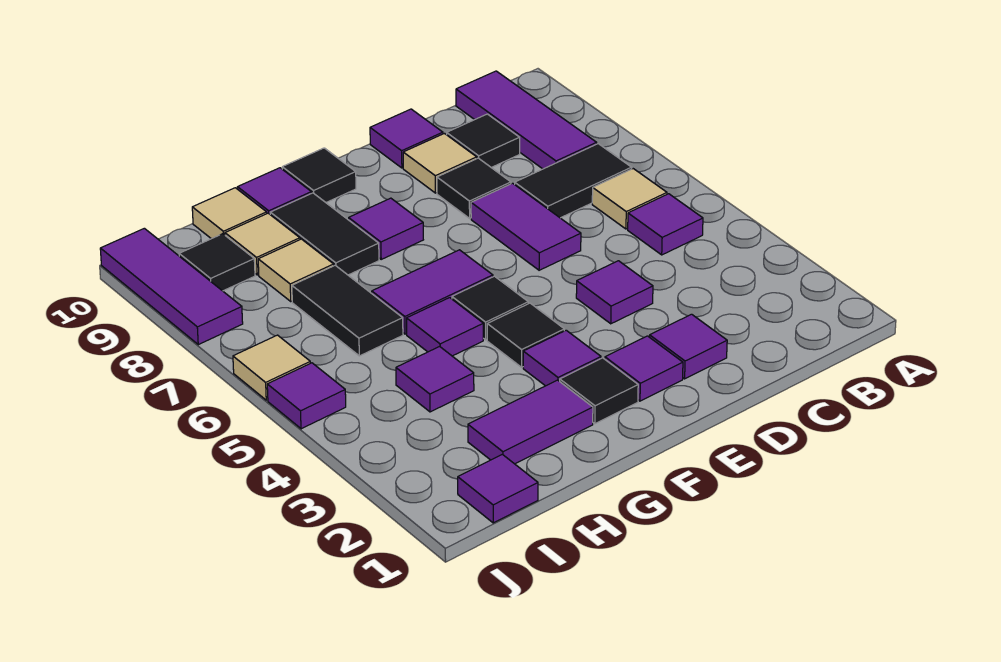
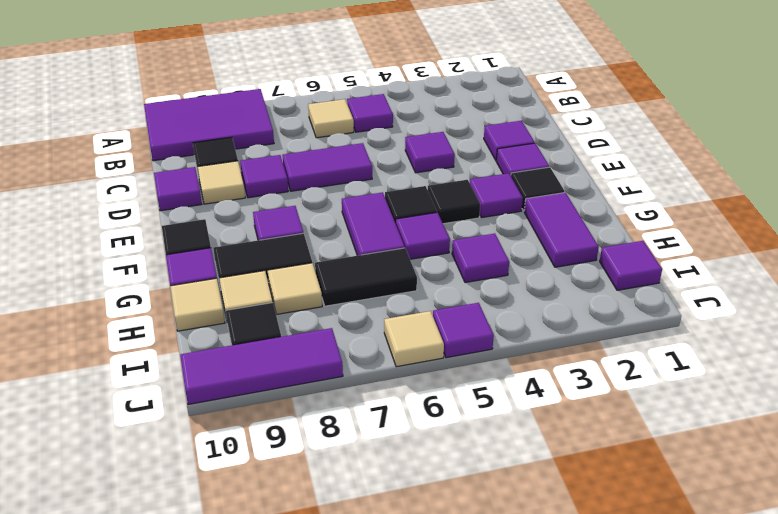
black 1x2 tile [515,144,632,218] -> none
purple 1x3 tile [456,71,597,169] -> purple 2x3 tile [144,89,274,161]
black 1x1 tile [437,158,511,218] -> purple 1x1 tile [240,155,288,198]

